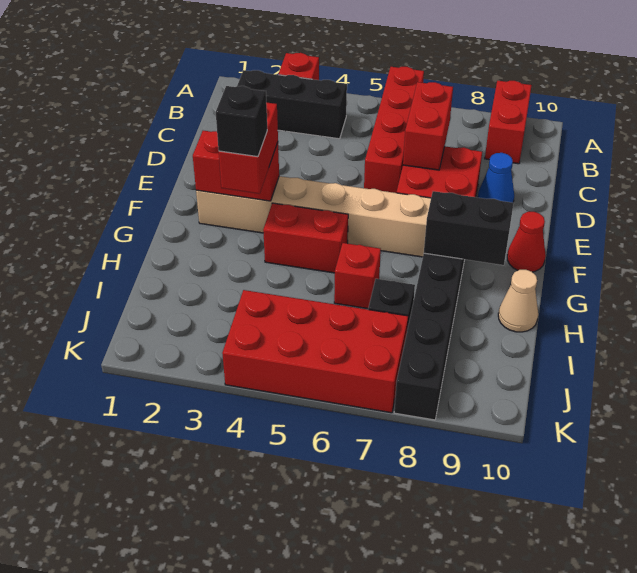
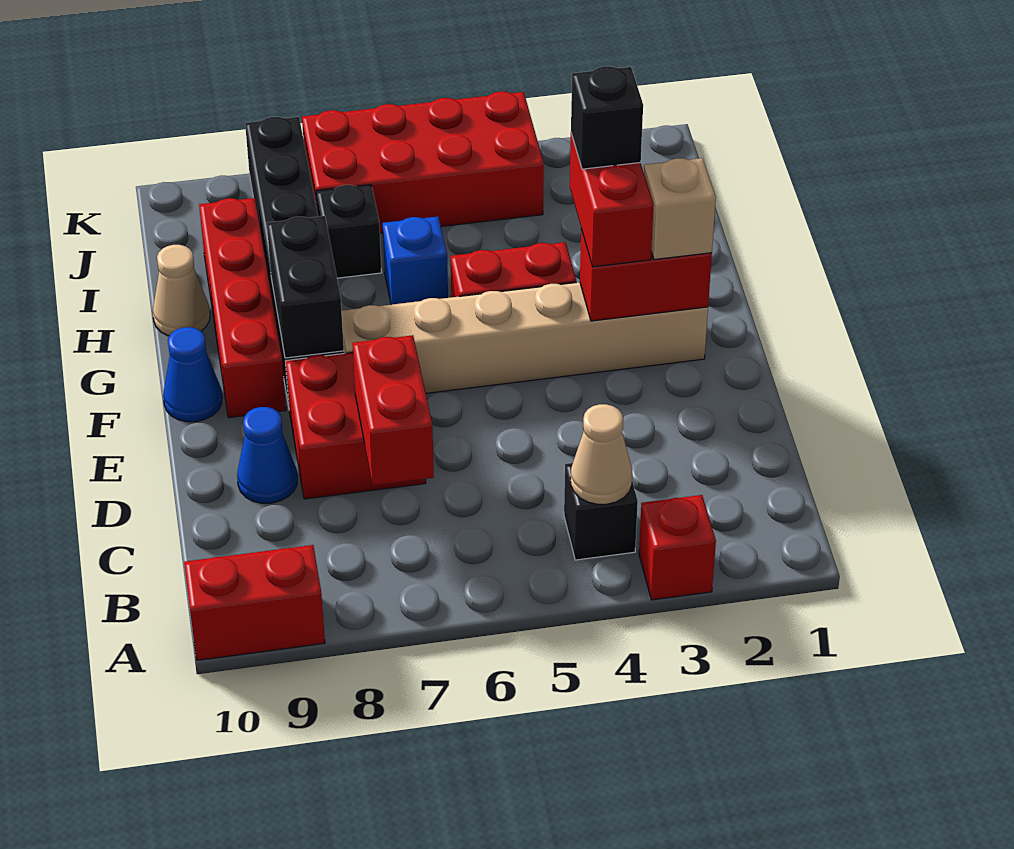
red 1x4 brick [364,67,424,193] -> red 1x4 brick moved to [199,198,286,418]
red 1x2 brick [485,81,532,164] -> red 1x2 brick turned to [184,545,325,660]
black 1x3 brick [237,70,347,139] -> black 1x1 brick [564,463,638,560]
none -> tan 1x1 cone [570,404,632,504]
none -> tan 1x1 brick [644,158,716,260]
red 1x1 cone [507,212,546,272] -> blue 1x1 cone [163,327,222,422]
black 1x2 brick [424,191,514,265] -> black 1x2 brick turned to [267,216,344,358]
red 1x1 brick [334,243,381,309] -> blue 1x1 brick [383,217,448,305]

